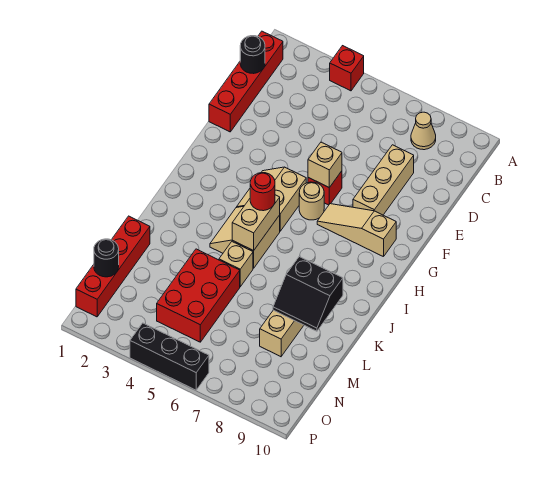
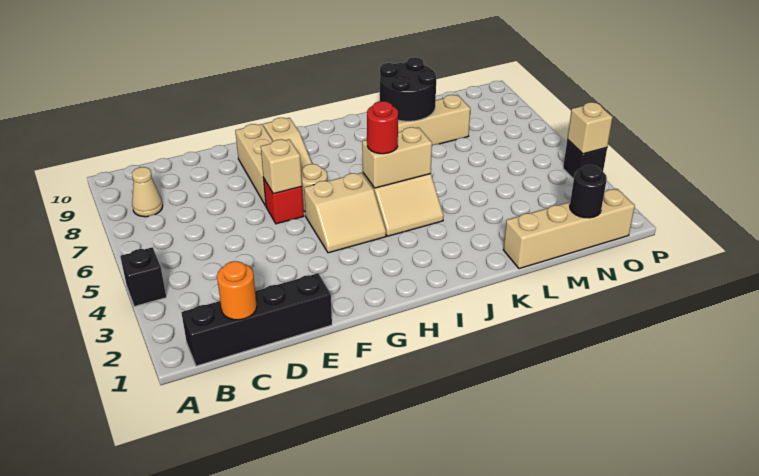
red 1x1 brick [330,46,364,91] -> black 1x1 brick [120,247,166,307]
red 1x4 brick [209,31,283,132] -> black 1x4 brick [181,273,332,366]
black 1x1 round brick [240,36,265,74] -> orange 1x1 round brick [217,261,257,320]
tan 1x3 brick [353,145,414,215] -> tan 1x3 brick turned to [235,124,273,206]
tan 1x1 brick [219,242,253,287] -> tan 1x1 brick moved to [567,102,613,154]
black 2x2 slope [273,256,343,331] -> black 2x2 round brick [380,57,436,121]
red 1x4 brick [76,216,150,317] -> tan 1x4 brick [503,189,635,269]
red 2x3 brick [157,249,240,342] -> none
black 1x3 brick [130,323,209,390] -> black 1x1 brick [563,140,607,179]

